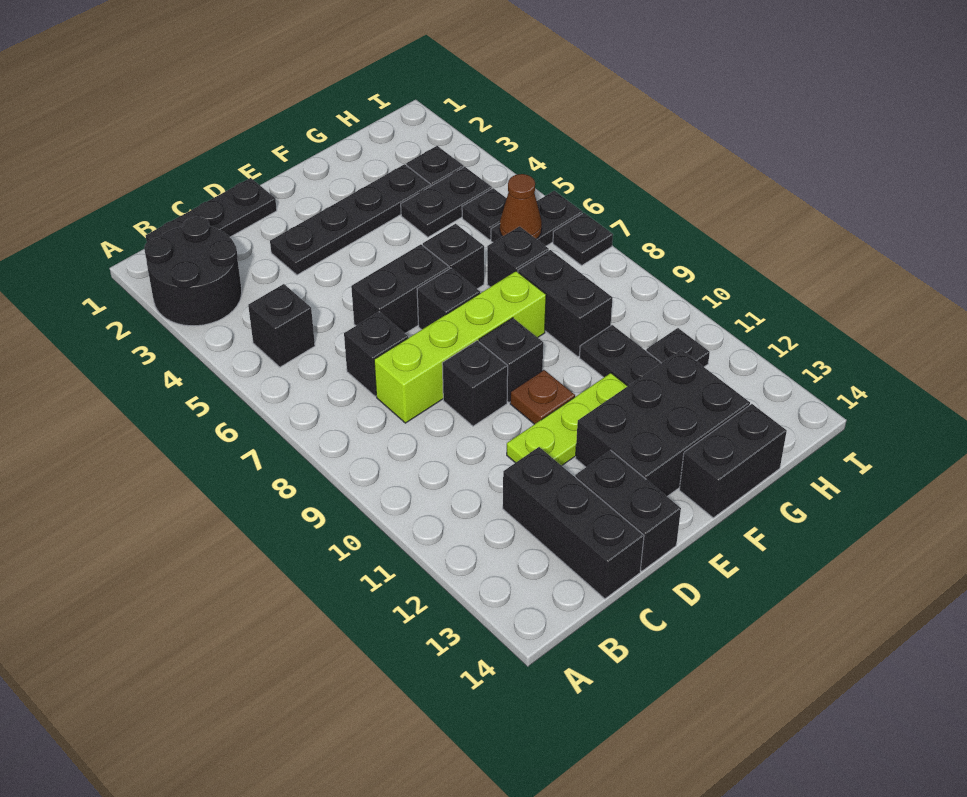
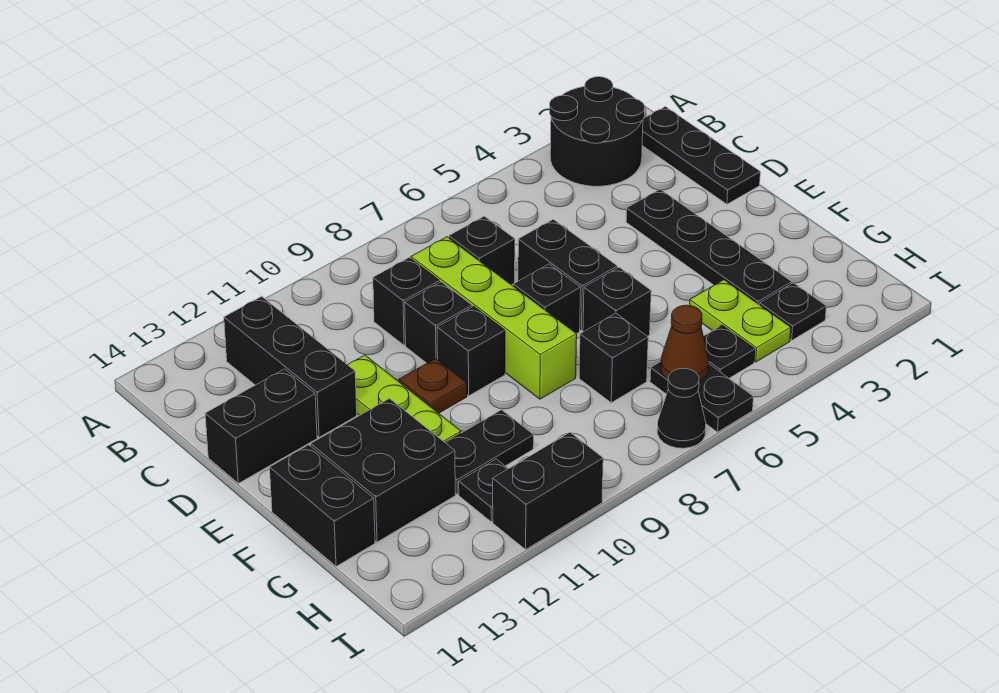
black 1x1 brick [248,284,315,367] -> black 1x1 brick moved to [373,258,440,345]
black 1x3 brick [503,447,644,599] -> black 1x3 brick turned to [224,297,357,437]
black 2x3 brick [575,350,750,496] -> black 2x2 brick [311,399,455,542]
black 1x2 plate [401,167,492,237] -> lime 1x2 plate [690,280,791,362]
black 1x2 brick [518,250,612,357] -> black 1x2 brick moved to [493,432,603,549]
black 1x1 plate [553,213,613,265] -> black 1x1 cone [657,368,706,448]

